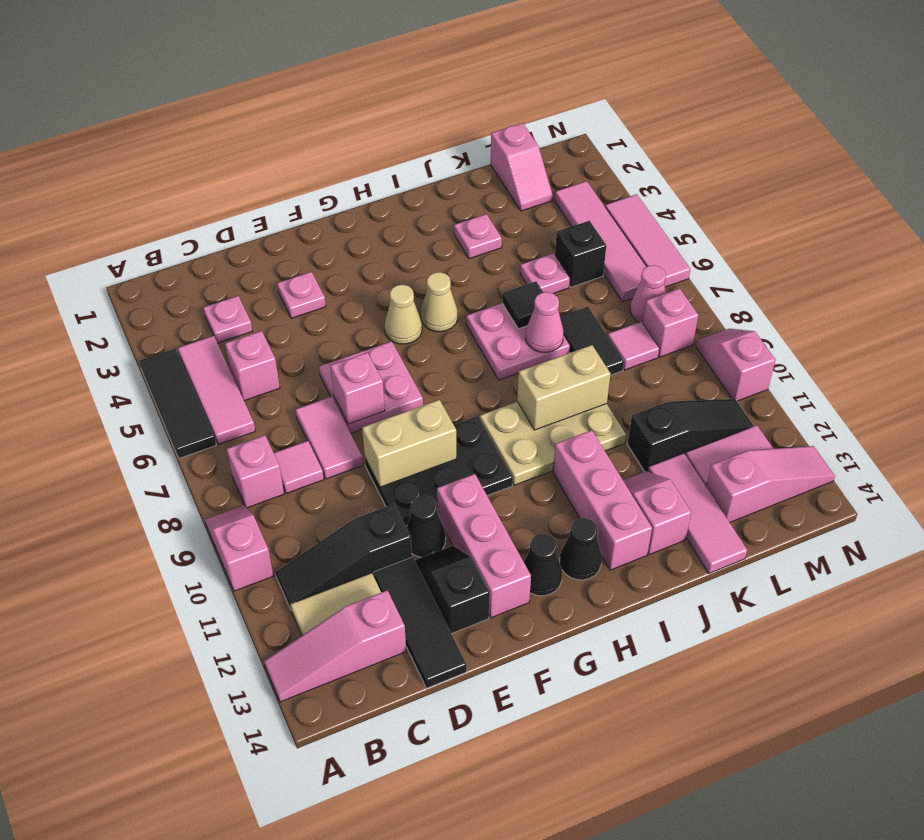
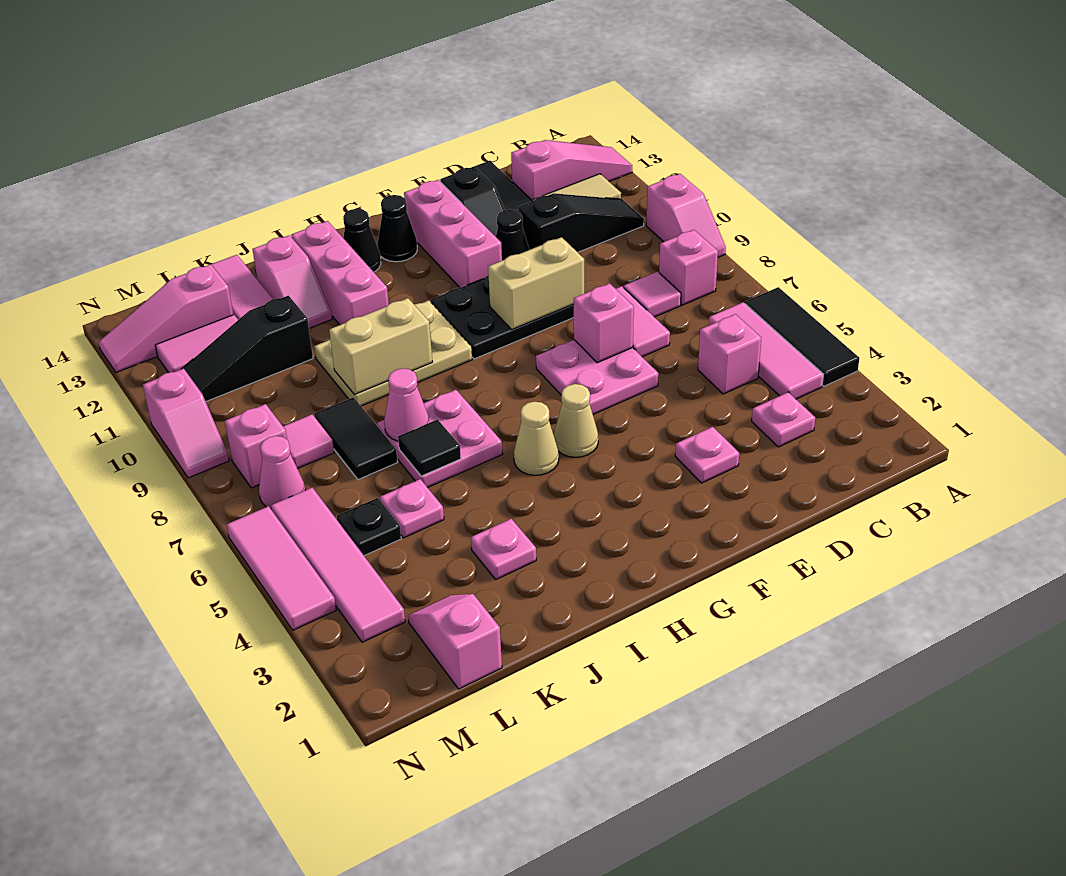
black 1x1 brick [555,221,606,287] -> black 1x1 plate [337,498,401,556]

